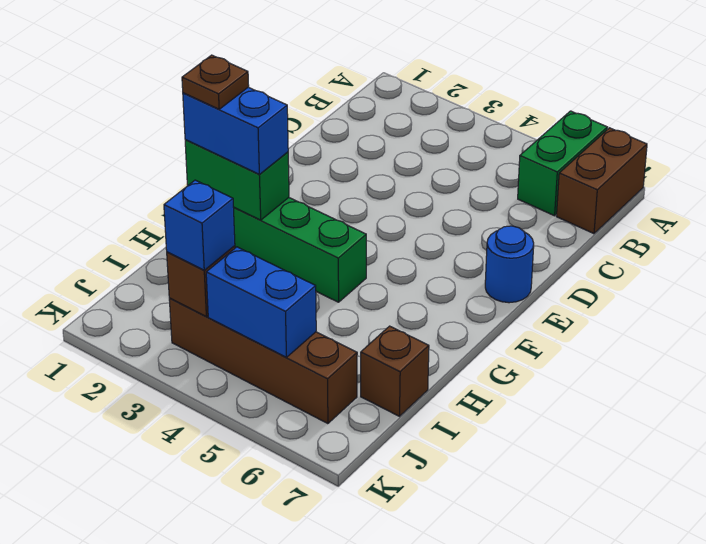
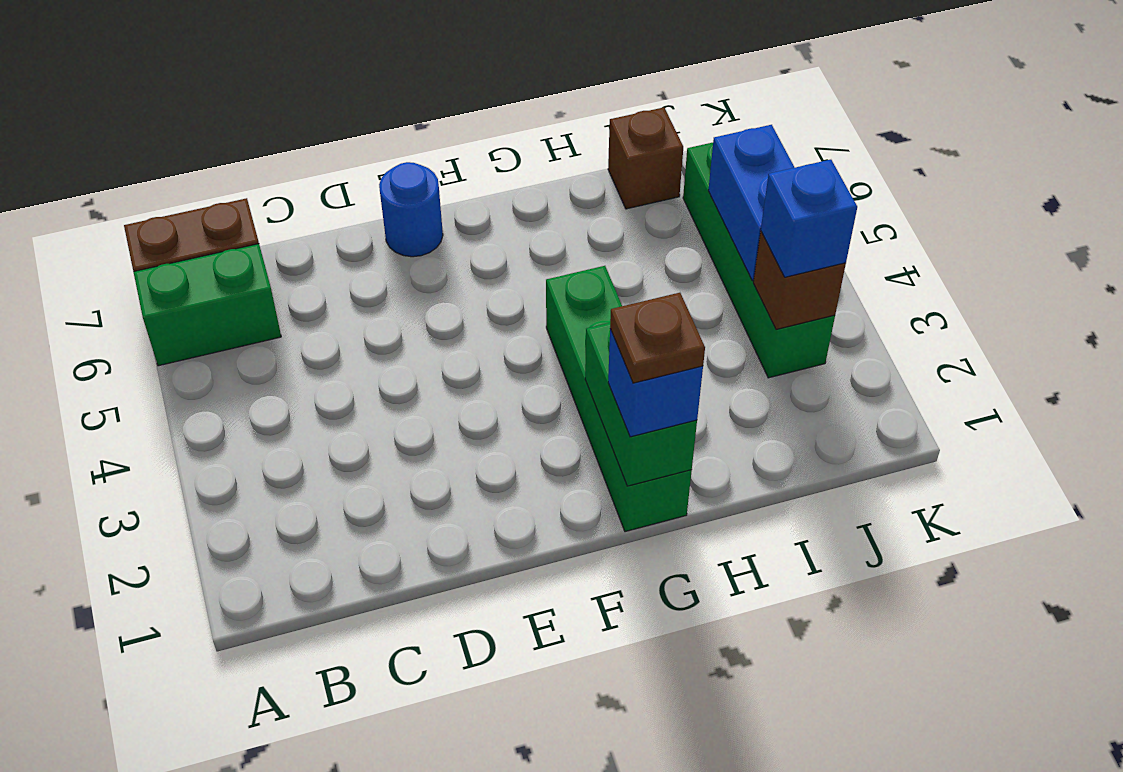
blue 1x2 brick [183,87,288,174] -> blue 1x1 brick [608,329,703,437]
brown 1x4 brick [169,298,357,424] -> green 1x4 brick [683,143,835,378]

